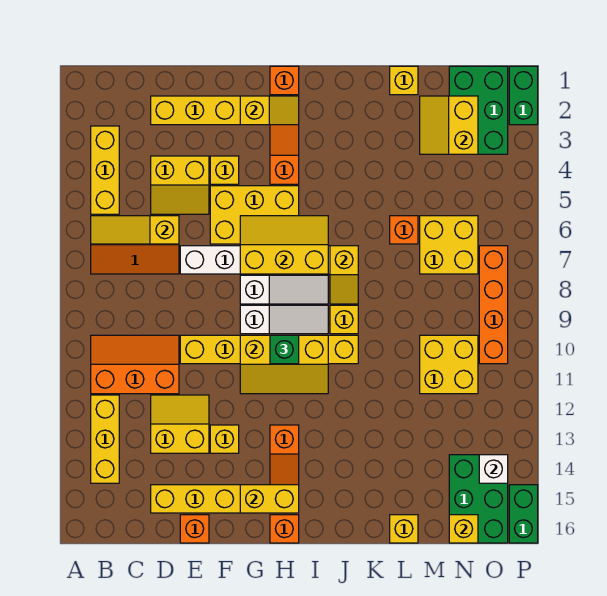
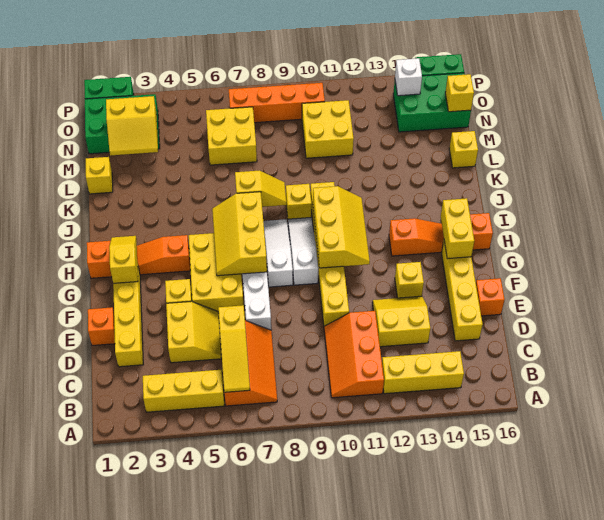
yellow 2x2 slope [151,395,209,453] -> yellow 2x2 slope turned to [372,296,430,347]
green 1x1 brick [270,335,299,364] -> none
orange 1x1 brick [390,216,418,244] -> orange 1x1 brick moved to [88,307,115,346]

